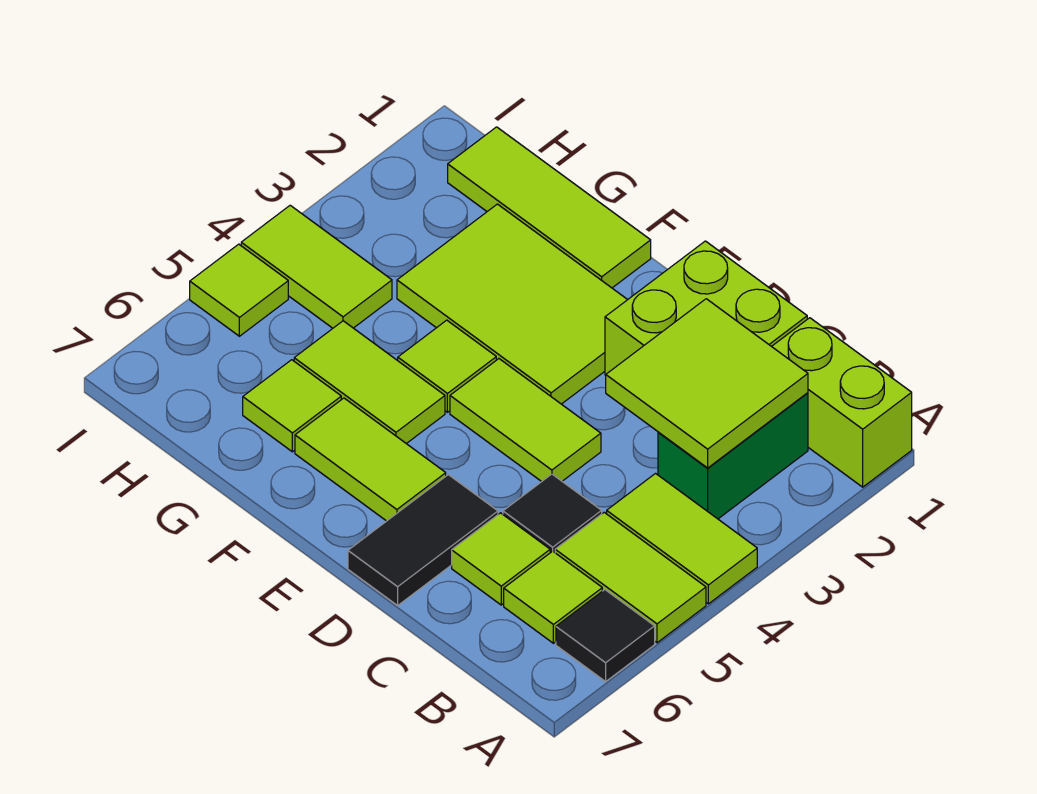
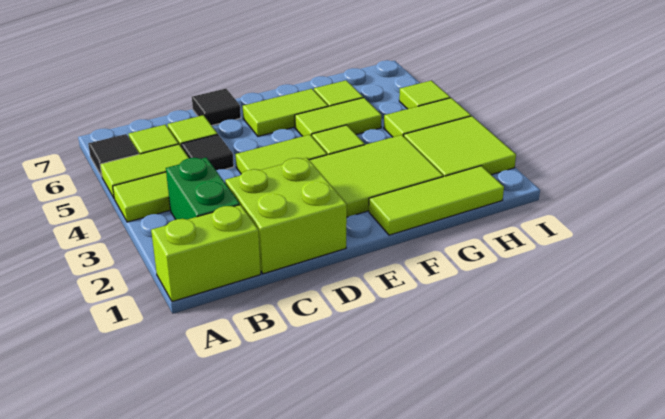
lime 2x2 tile [606,299,808,468] -> lime 2x2 tile moved to [404,116,516,177]
black 1x2 tile [348,475,498,605] -> black 1x1 tile [192,89,241,125]

